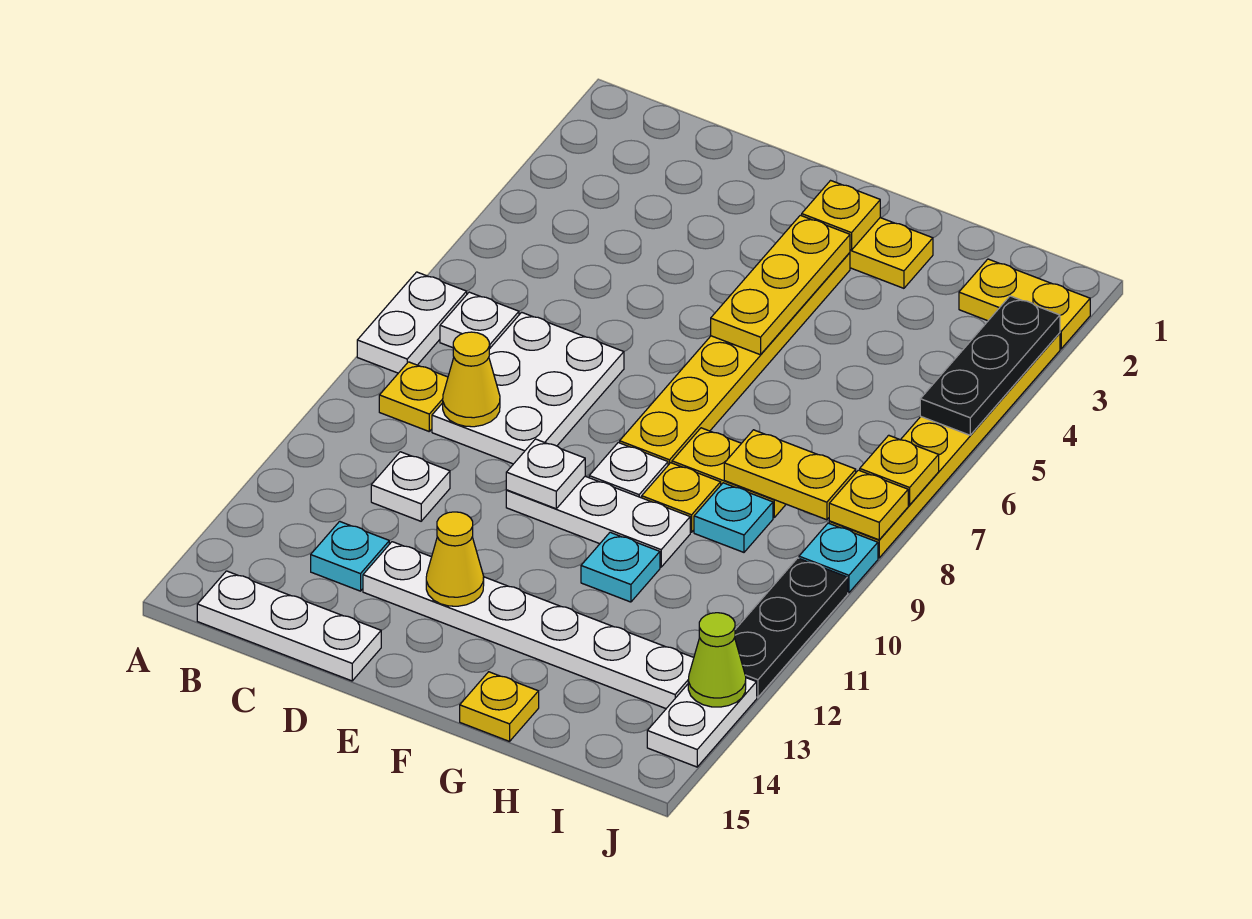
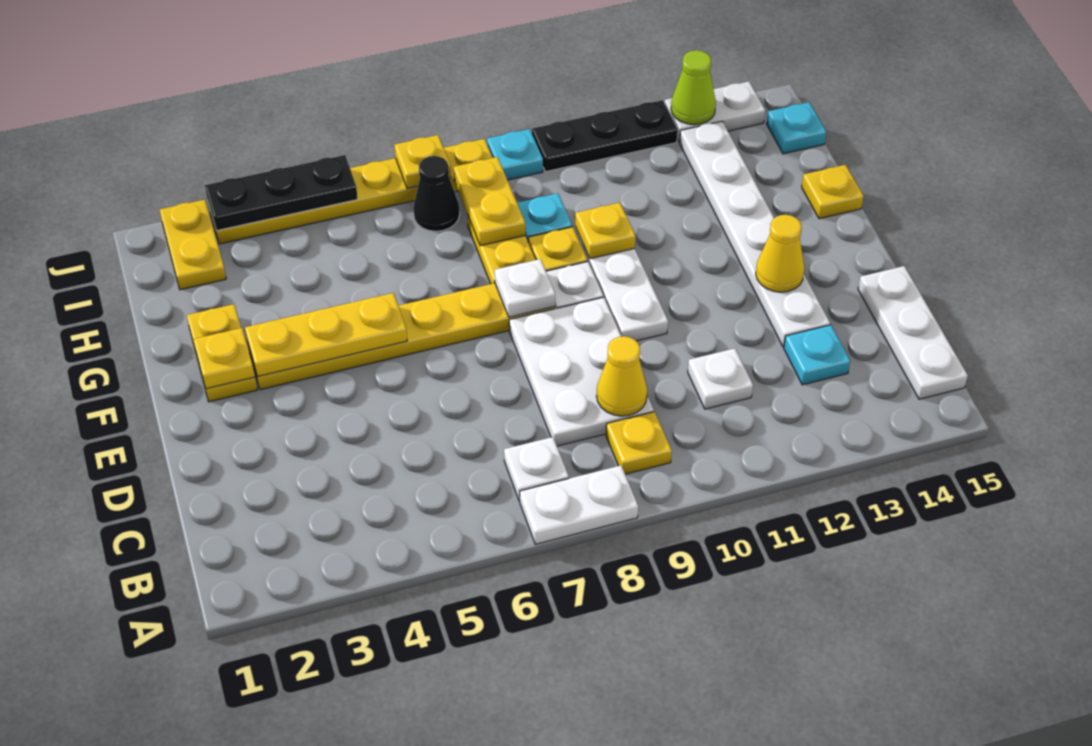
white 2x3 plate [432,312,624,464] -> white 2x3 plate turned to [509,297,654,446]
white 1x1 plate [506,439,585,509] -> white 1x1 plate moved to [495,259,555,317]
cyan 1x1 plate [581,532,660,602] -> cyan 1x1 plate moved to [767,102,826,154]
none -> black 1x1 cone [413,156,460,231]
yellow 1x1 plate [829,470,908,540] -> yellow 1x1 plate moved to [575,203,635,259]

